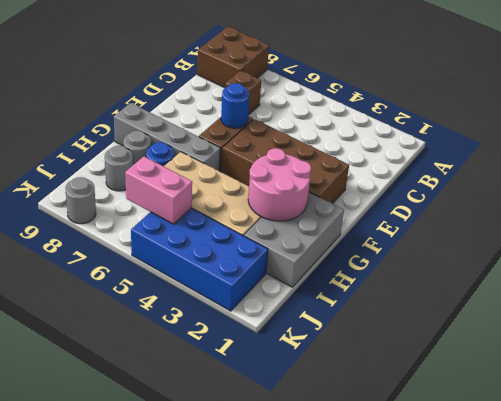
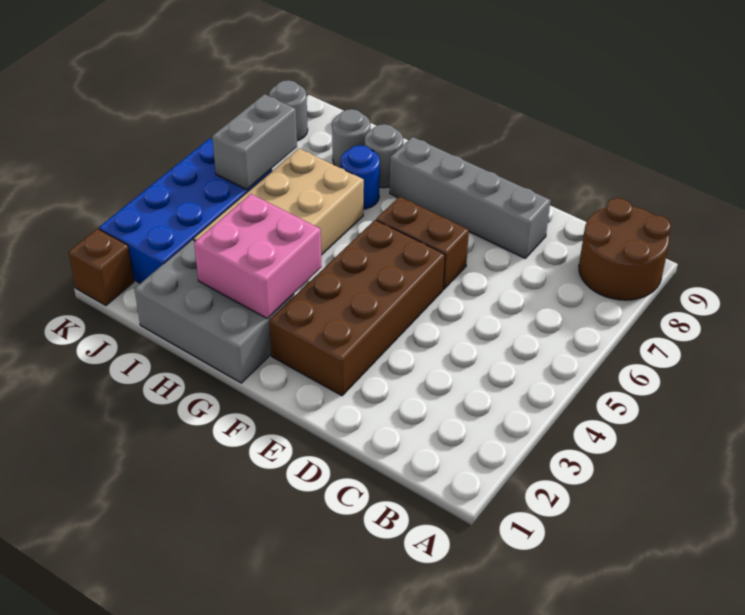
brown 2x2 brick [197,27,269,88] -> brown 2x2 round brick [579,198,671,300]
brown 1x1 brick [225,71,261,115] -> brown 1x1 brick moved to [69,229,134,305]
blue 1x1 round brick [221,83,250,128] -> none
pink 2x2 round brick [248,148,311,221] -> pink 2x2 brick [194,194,322,319]
grey 1x4 brick [114,103,220,171] -> grey 1x4 brick turned to [390,137,551,258]
pink 1x2 brick [125,156,192,224] -> grey 1x2 brick [212,94,297,190]

